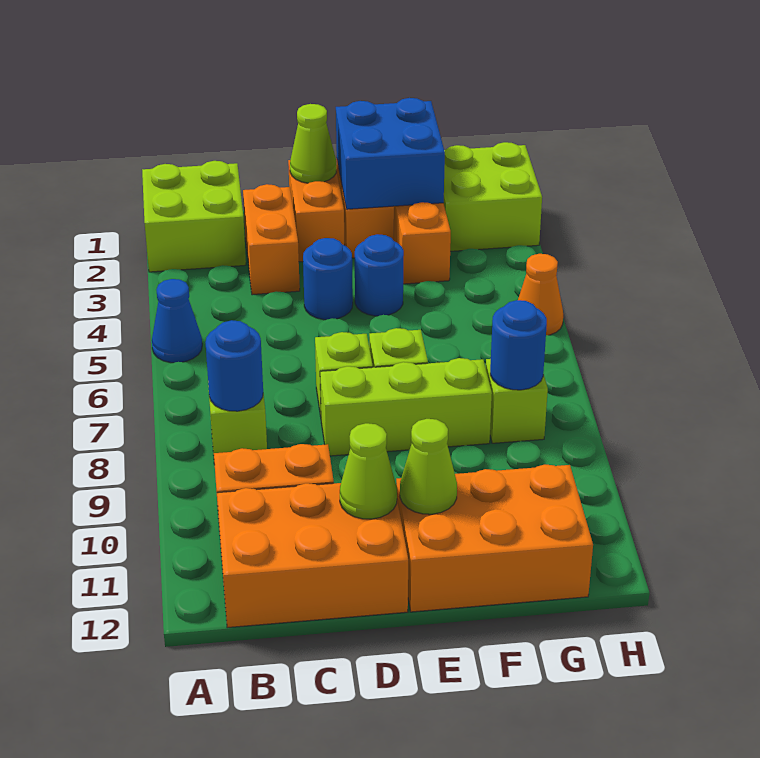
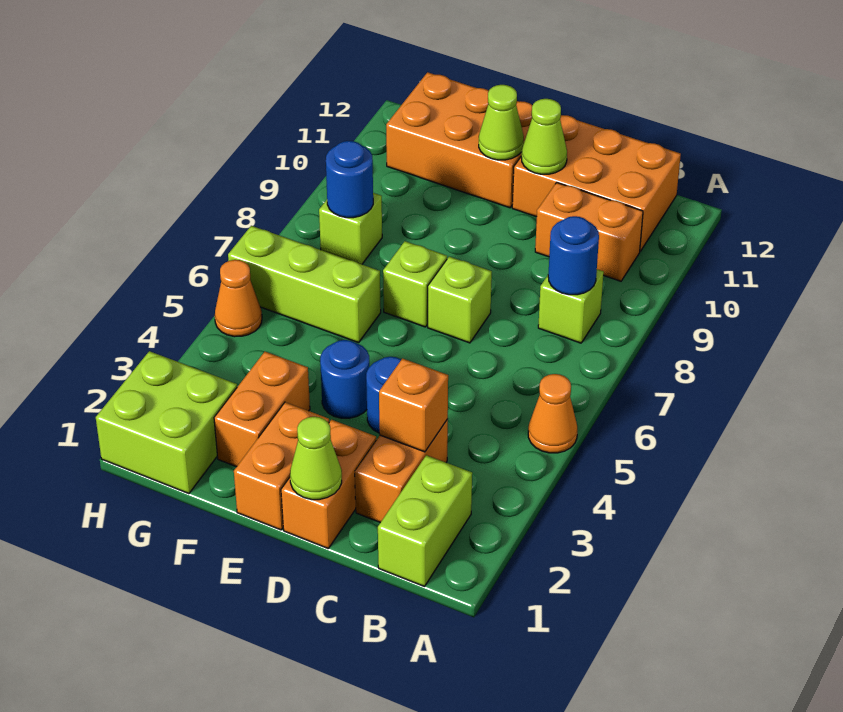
lime 2x2 brick [142,161,246,272] -> lime 1x2 brick [378,455,472,587]
blue 1x1 cone [152,279,202,363] -> orange 1x1 cone [528,374,577,453]
none -> orange 1x1 brick [379,358,448,452]
lime 1x3 brick [320,358,492,456] -> lime 1x3 brick moved to [228,226,381,343]
blue 2x2 brick [336,98,445,209] -> none

